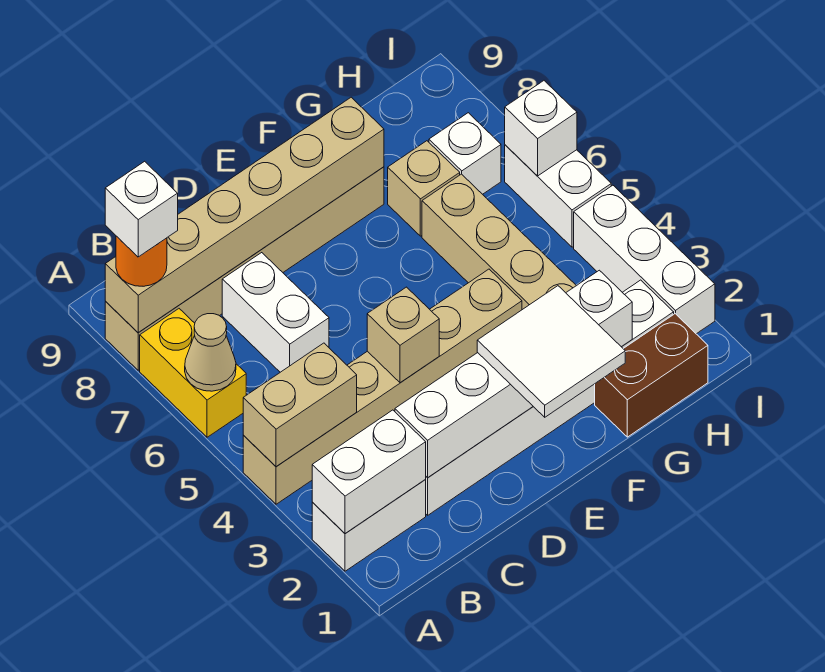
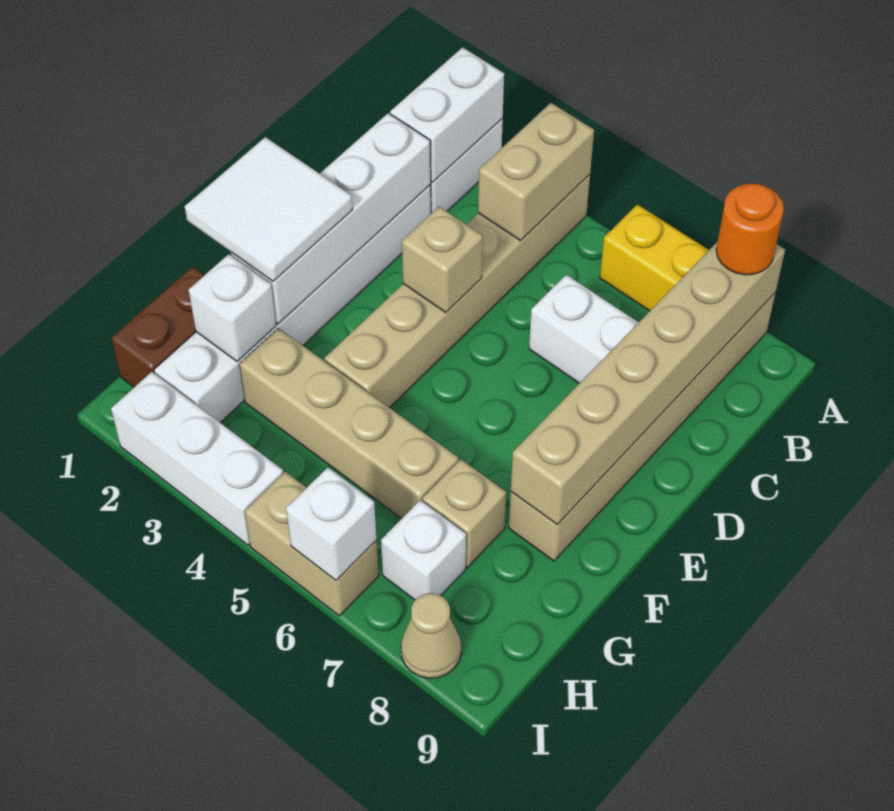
tan 1x1 cone [185,314,236,391] -> tan 1x1 cone moved to [401,593,461,678]
white 1x1 brick [105,161,178,257] -> none
white 1x2 brick [505,145,611,247] -> tan 1x2 brick [245,472,379,616]

